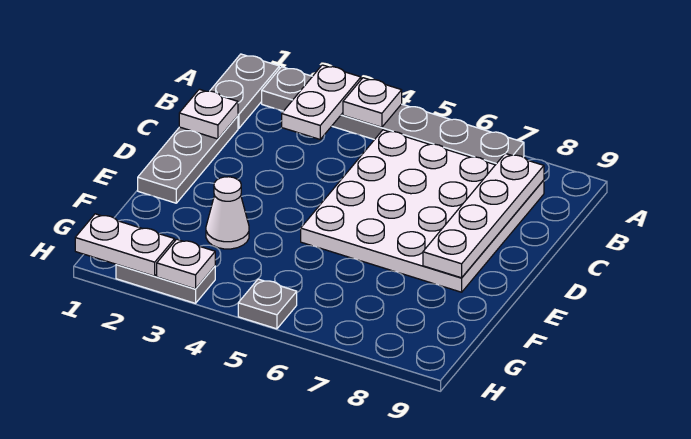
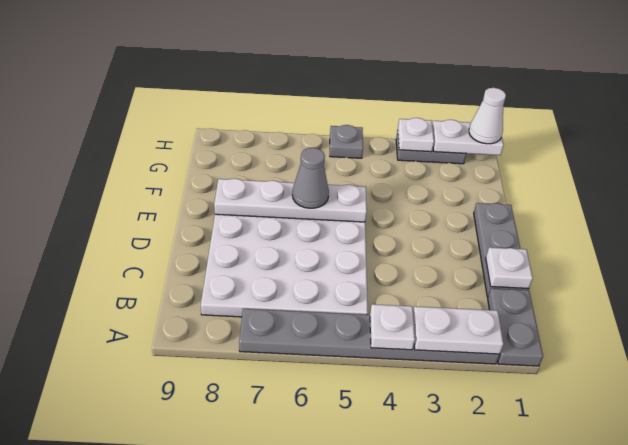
white 1x2 plate [282,65,361,139] -> white 1x2 plate turned to [413,306,504,354]
white 1x4 plate [423,153,544,278] -> white 1x4 plate turned to [214,178,367,222]
none -> grey 1x1 cone [292,148,329,208]
white 1x1 cone [206,177,249,249] -> white 1x1 cone moved to [469,88,506,144]

